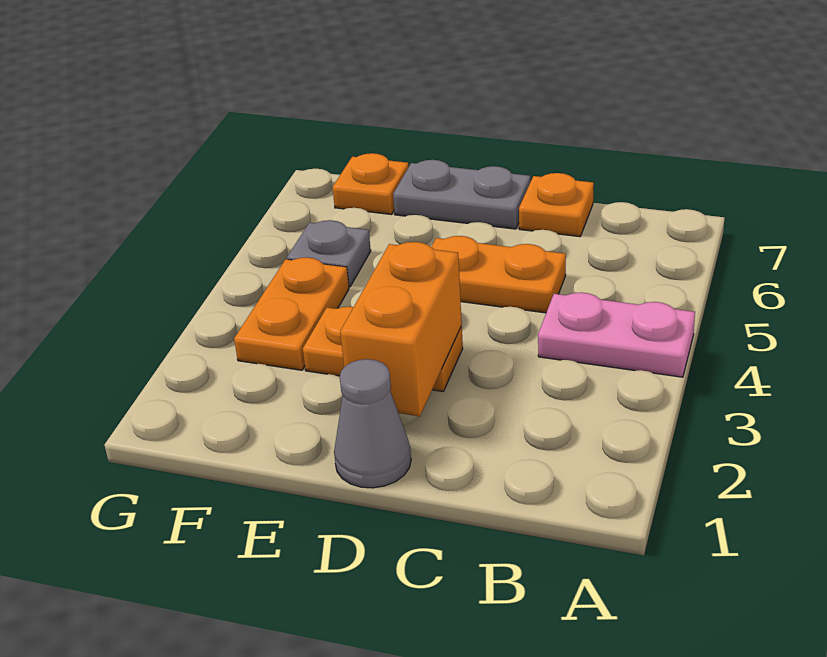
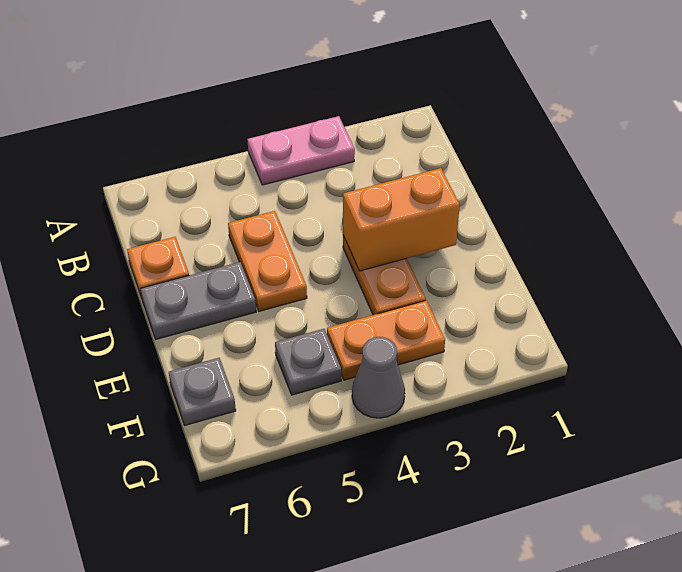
pink 1x2 plate [538,292,695,377] -> pink 1x2 plate turned to [247,116,355,185]
grey 1x1 cone [334,359,411,488] -> grey 1x1 cone moved to [352,337,405,418]
grey 1x2 plate [393,160,530,229] -> grey 1x2 plate turned to [141,262,256,339]
orange 1x1 plate [333,153,409,214] -> grey 1x1 plate [169,358,236,425]

